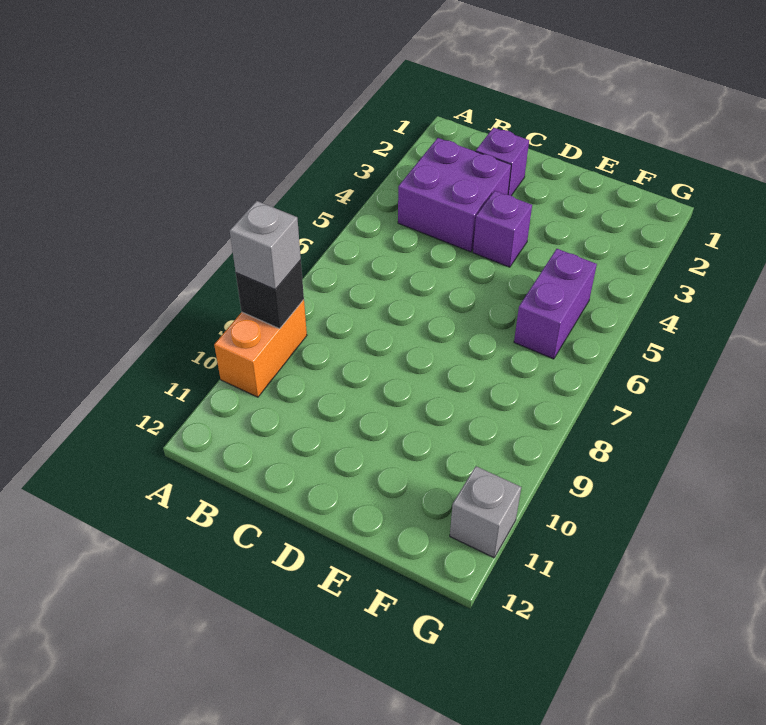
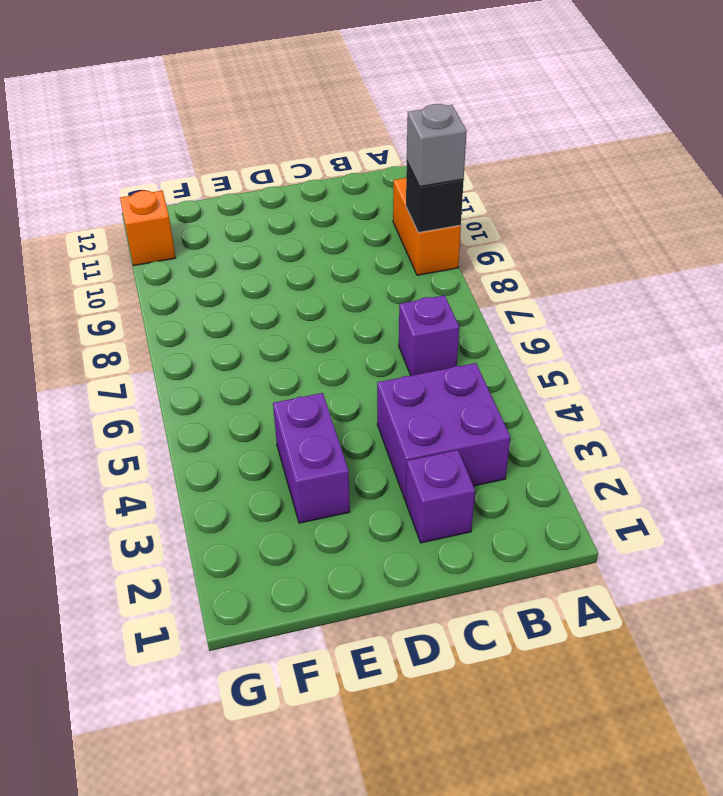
purple 1x1 brick [473,191,532,267] -> purple 1x1 brick moved to [399,295,459,376]
purple 1x2 brick [514,249,597,359] -> purple 1x2 brick moved to [273,393,350,523]
grey 1x1 brick [450,466,521,558] -> orange 1x1 brick [120,191,176,265]

